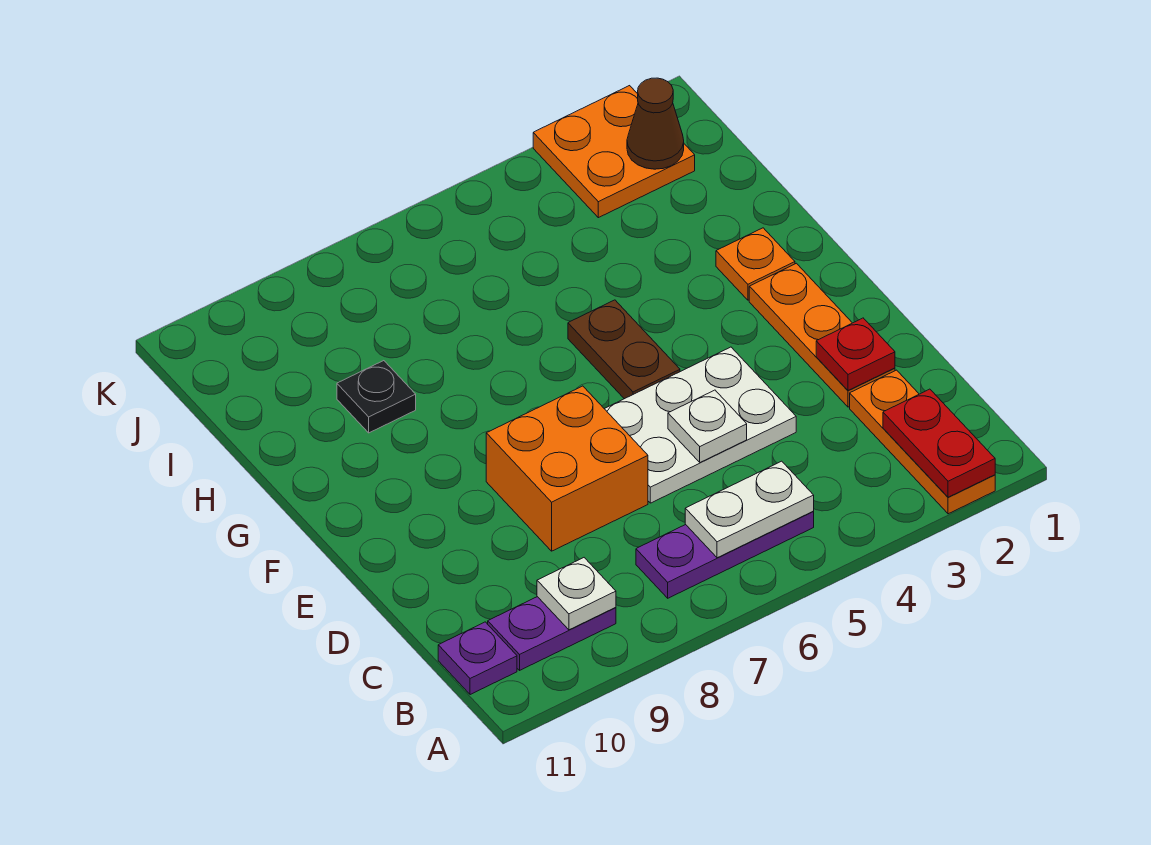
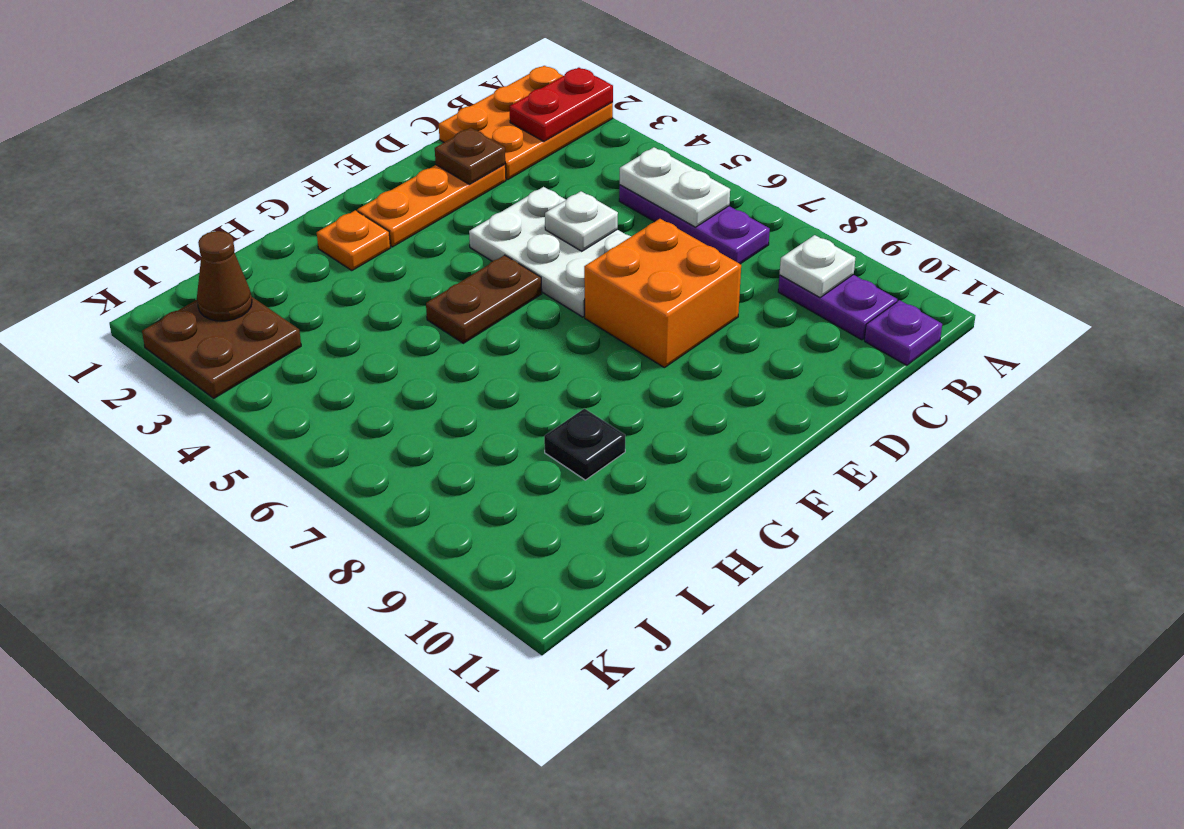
orange 1x3 plate [850,370,995,514] -> orange 2x3 plate [439,66,613,180]
red 1x1 plate [816,318,895,390] -> brown 1x1 plate [435,128,505,184]
orange 2x2 plate [533,86,695,218] -> brown 2x2 plate [142,296,301,398]

